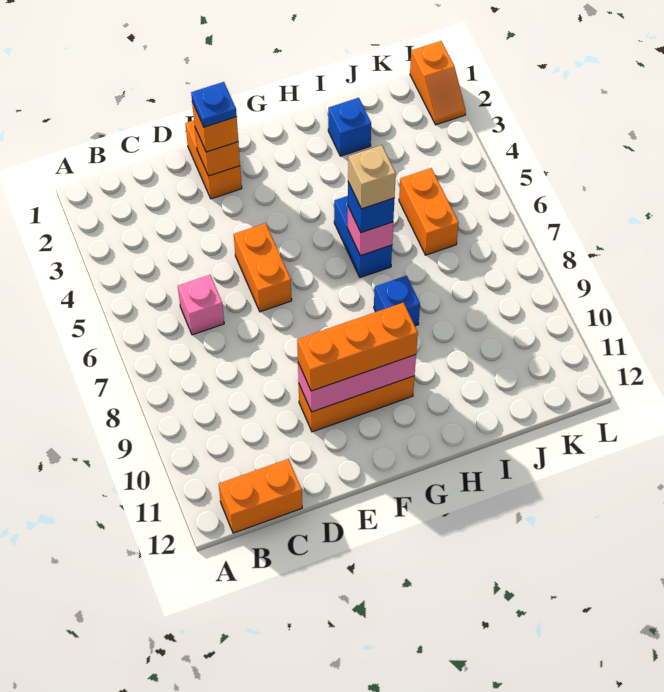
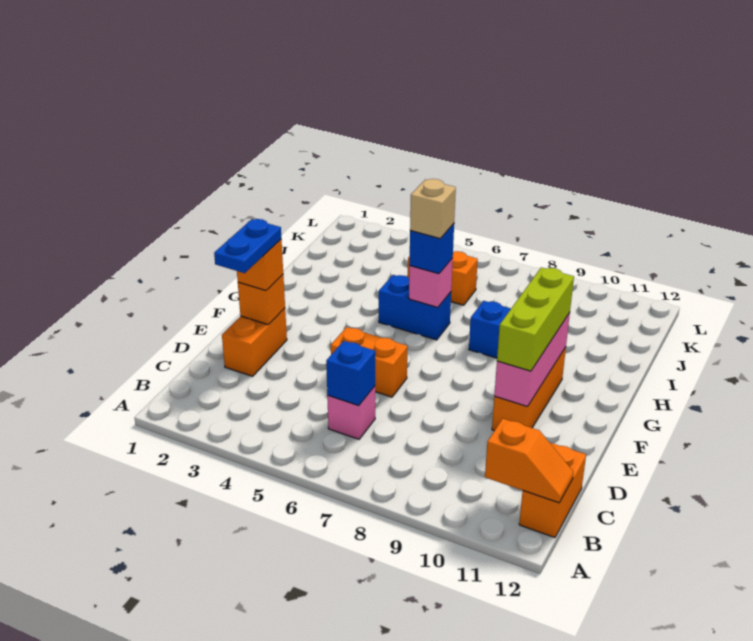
orange 1x2 brick [185,120,242,199] -> orange 1x2 brick turned to [222,308,287,376]
blue 1x1 plate [191,82,237,127] -> blue 1x2 plate [214,219,281,273]
orange 1x3 brick [297,303,418,391] -> lime 1x3 brick [497,267,574,371]
blue 1x1 brick [328,98,371,156] -> blue 1x1 brick moved to [326,341,375,406]
orange 1x2 slope [410,41,466,125] -> orange 1x2 slope moved to [485,419,574,503]

